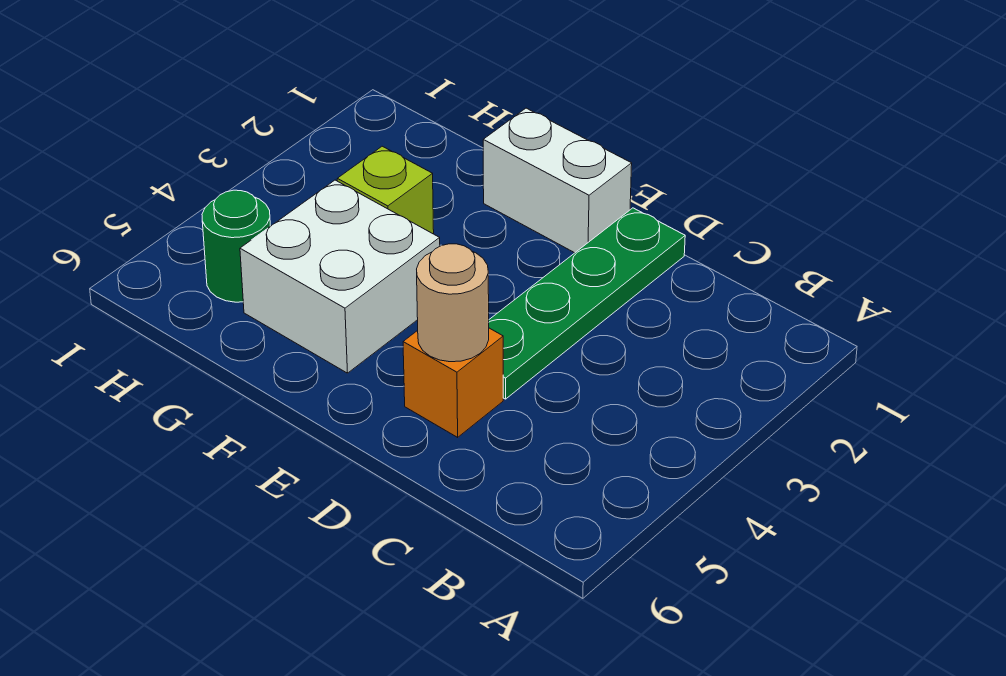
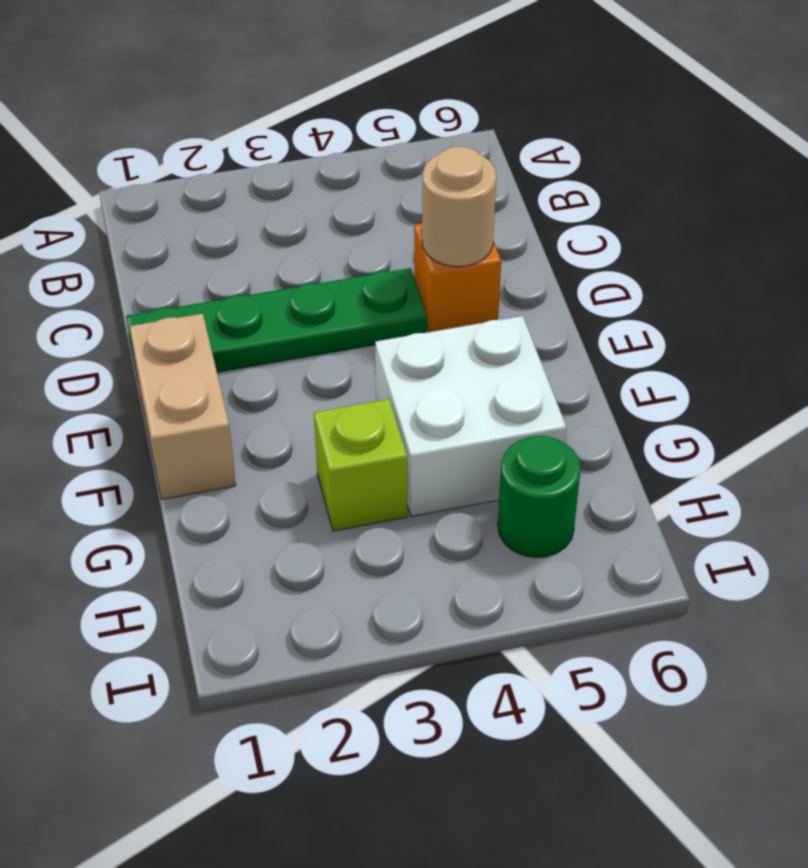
white 1x2 brick [483,108,632,253] -> tan 1x2 brick [130,314,236,499]

